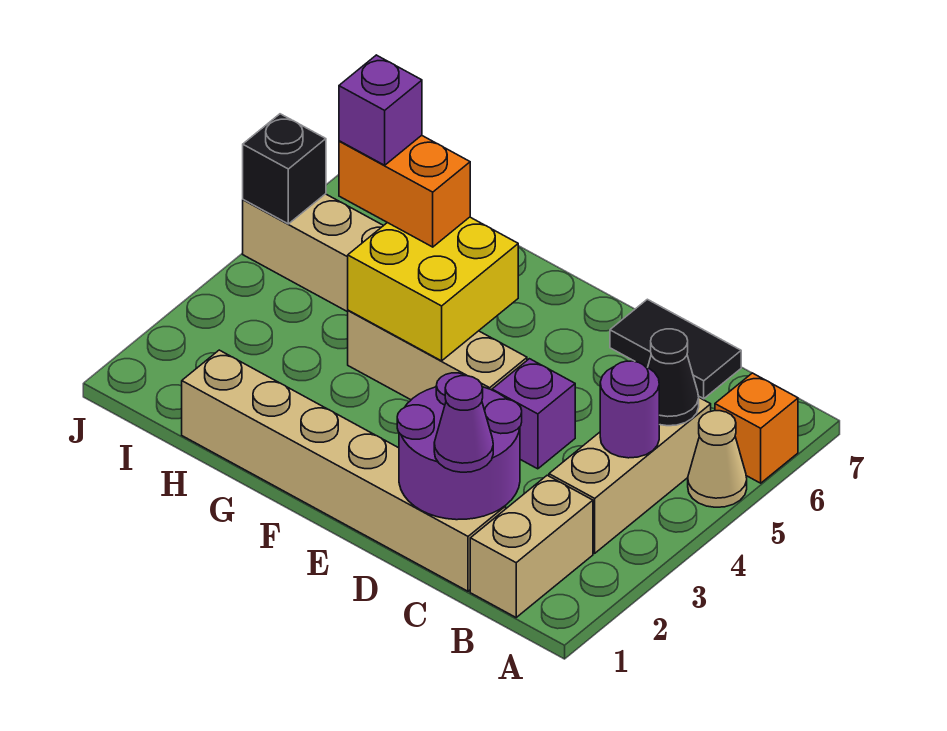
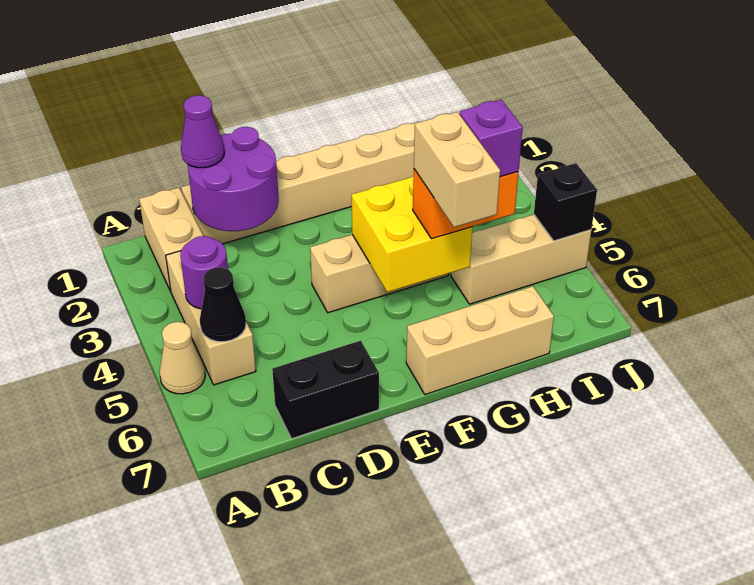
orange 1x1 brick [715,373,798,483] -> none
black 1x2 tile [610,299,741,399] -> black 1x2 brick [272,341,379,439]
purple 1x1 brick [492,359,575,469] -> none
none -> tan 1x3 brick [406,286,554,395]
none -> tan 1x2 brick [414,112,500,227]

